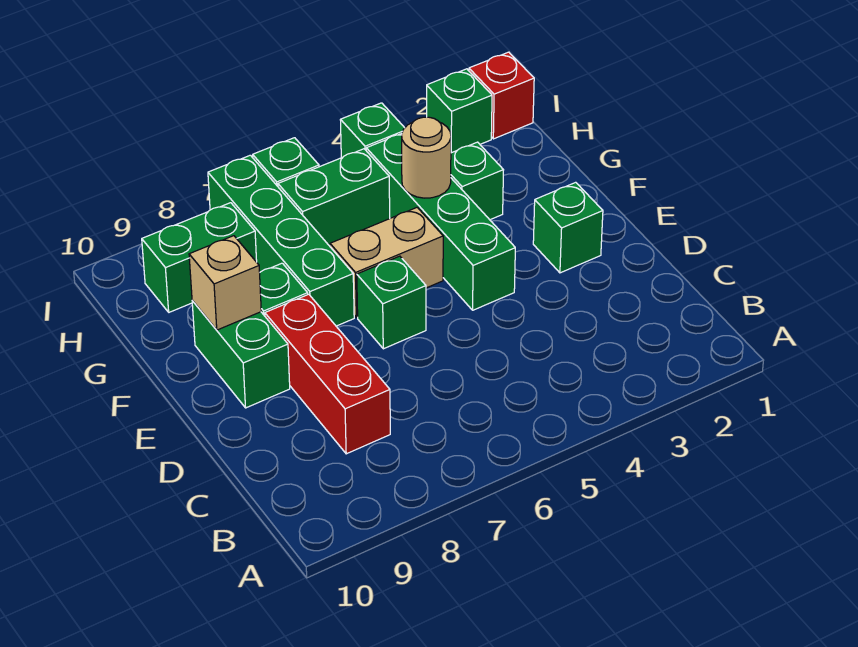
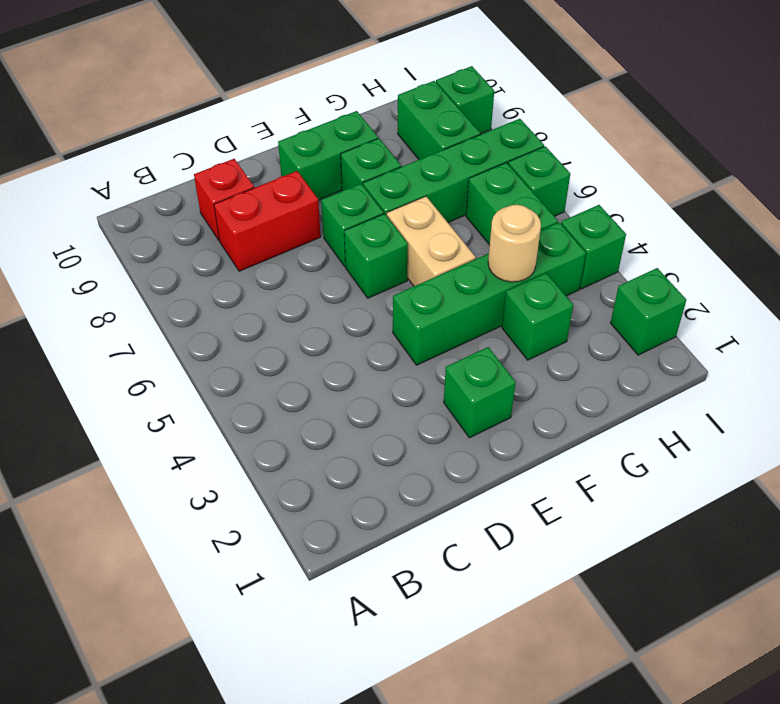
red 1x3 brick [265,294,390,454] -> red 1x2 brick [214,171,321,271]
none -> green 1x1 brick [321,184,384,267]
tan 1x1 brick [189,236,261,330] -> none
red 1x1 brick [469,52,534,139] -> red 1x1 brick moved to [194,159,254,241]
none -> green 1x1 brick [436,66,494,134]

